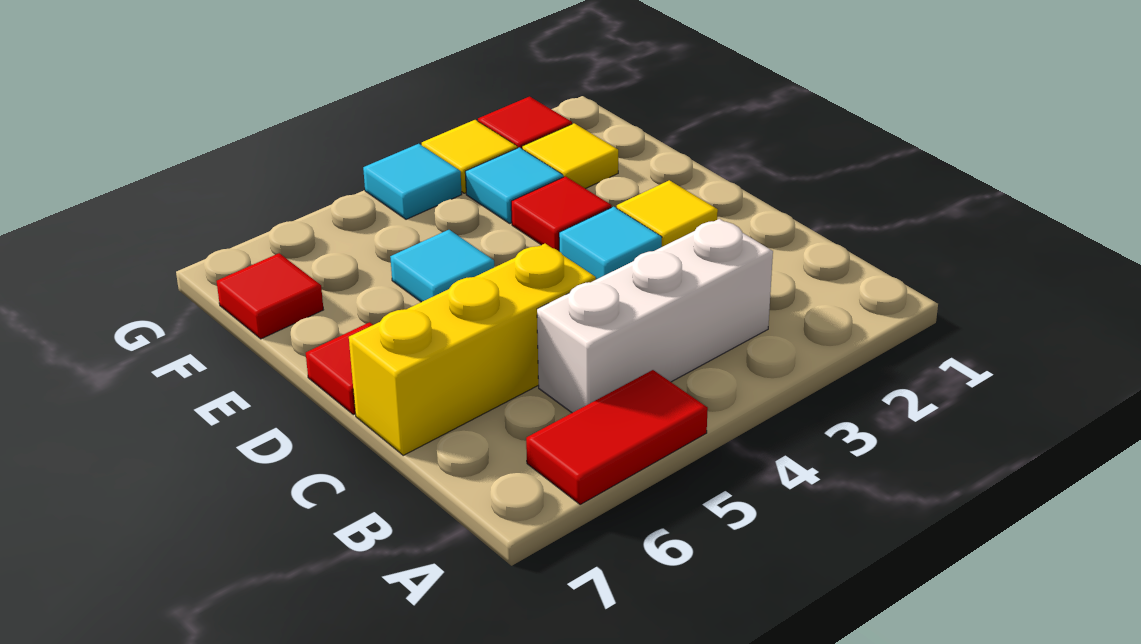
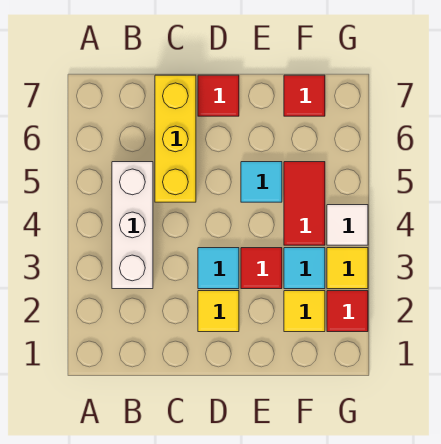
red 1x2 tile [526,370,708,504] -> red 1x2 tile moved to [284,162,325,245]
cyan 1x1 tile [363,144,462,219] -> white 1x1 tile [327,205,368,245]

